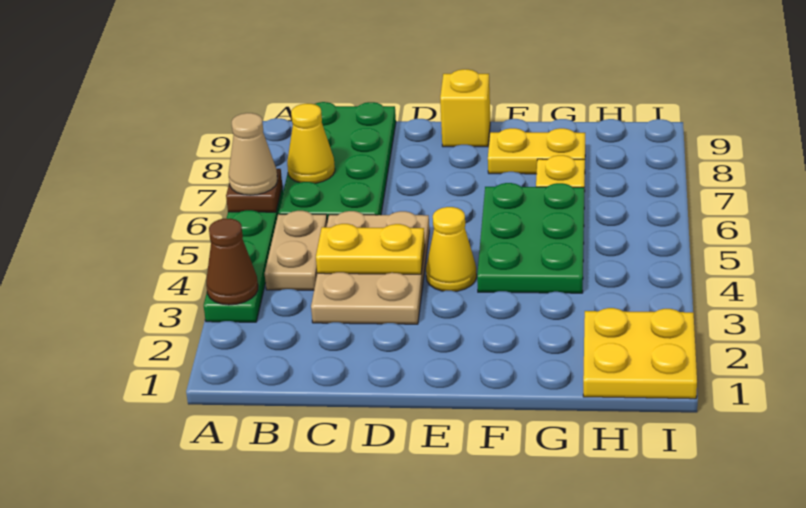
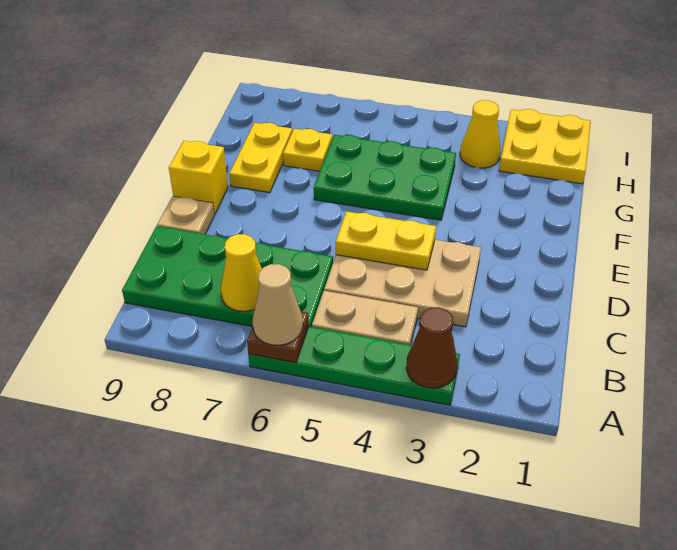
yellow 1x2 plate [316,224,425,274] -> yellow 1x2 plate turned to [336,211,436,270]
none -> tan 1x1 plate [157,196,214,234]
yellow 1x1 cone [426,207,477,291] -> yellow 1x1 cone moved to [460,100,500,168]

